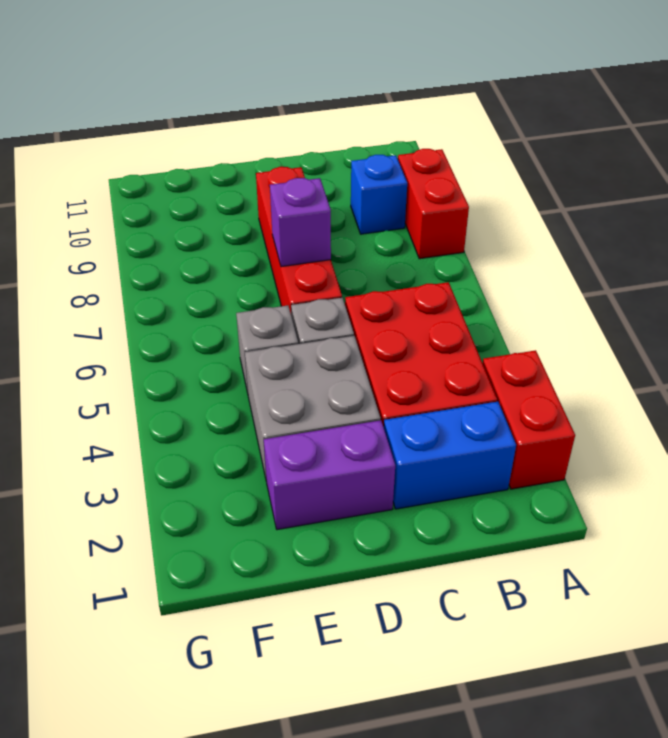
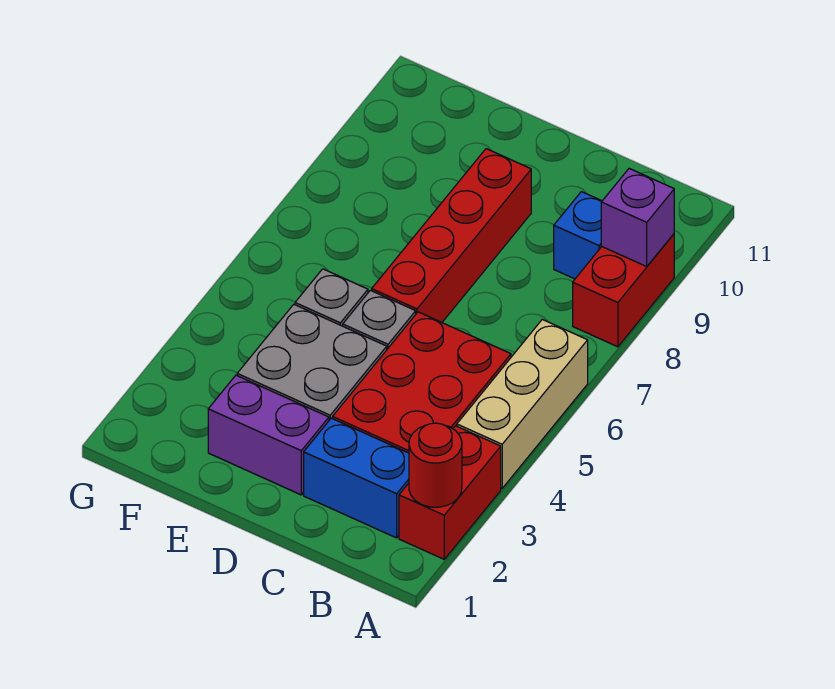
none -> red 1x1 round brick [409,423,462,507]
none -> tan 1x3 brick [457,319,588,488]
purple 1x1 brick [270,178,331,267] -> purple 1x1 brick moved to [601,168,674,266]

